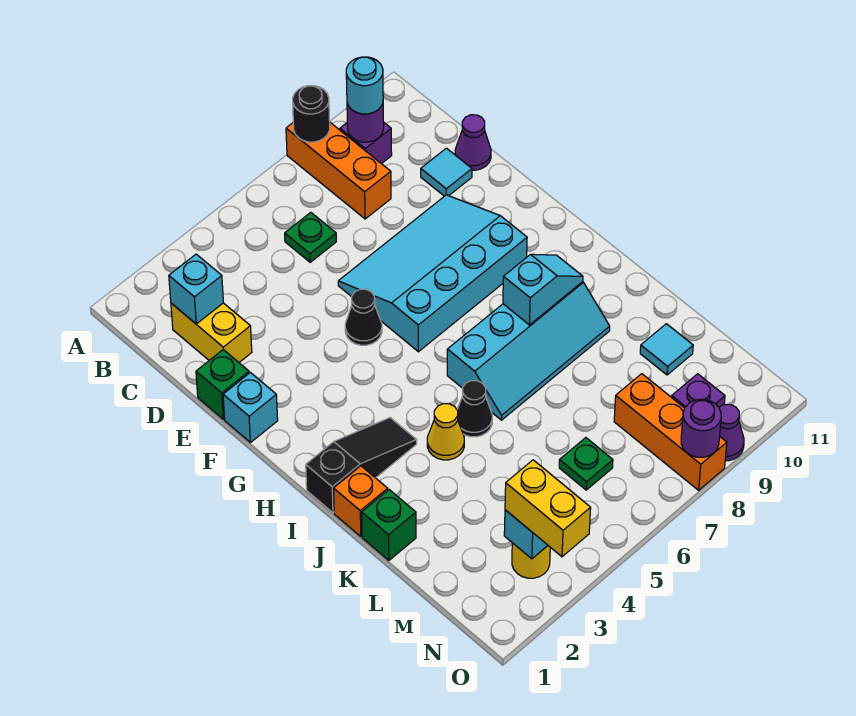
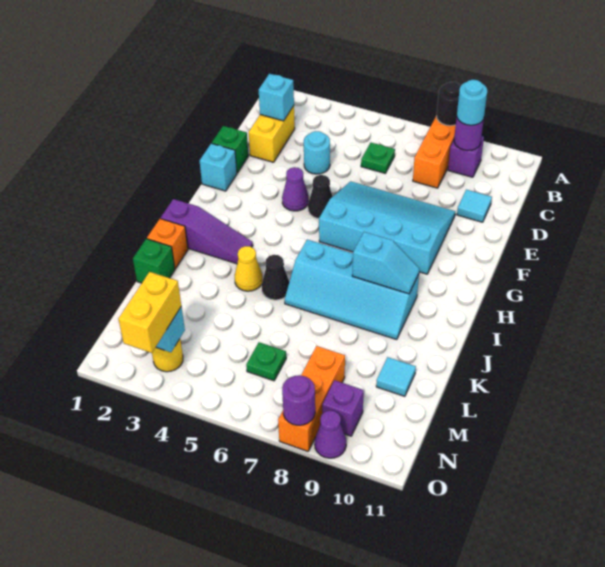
none -> cyan 1x1 round brick [304,131,330,174]
purple 1x1 cone [455,115,491,170] -> purple 1x1 cone moved to [282,167,309,211]
black 1x3 slope [306,418,417,513] -> purple 1x3 slope [161,199,253,264]

